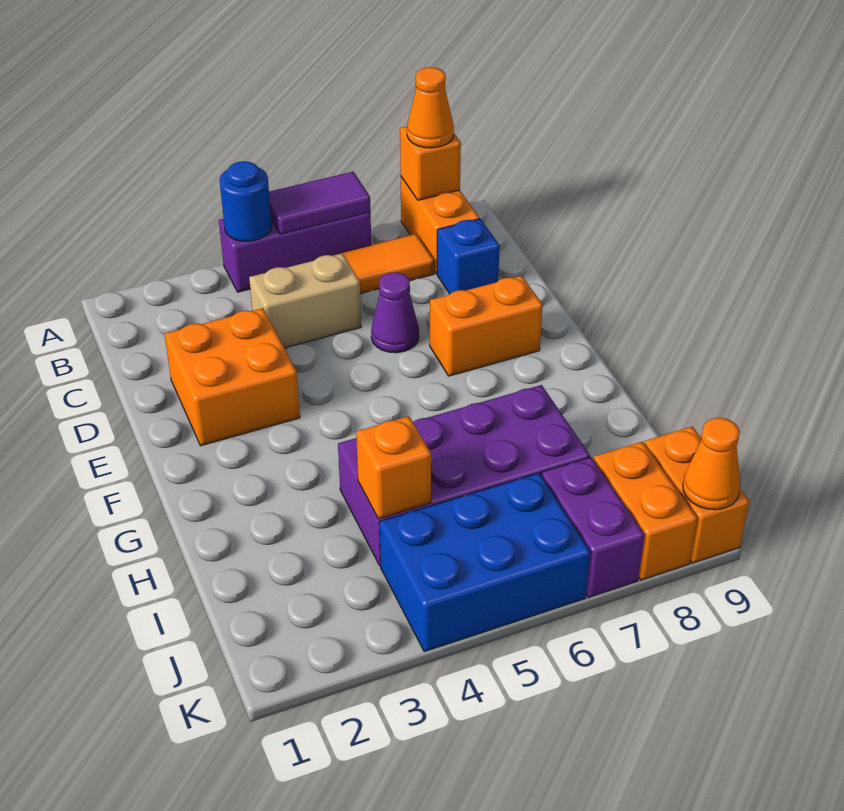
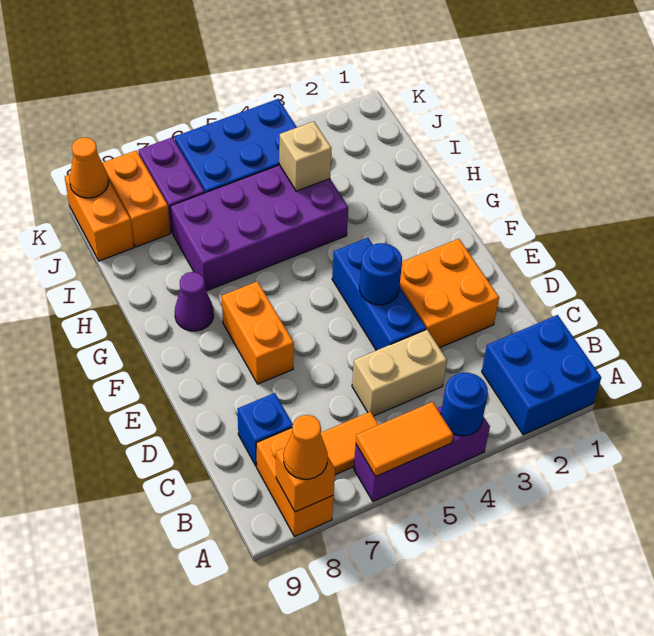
none -> blue 2x2 brick [482,315,601,435]
purple 1x2 tile [269,172,370,234] -> orange 1x2 tile [356,402,453,476]
none -> blue 1x3 brick [332,238,426,350]
purple 1x1 cone [371,272,419,353] -> purple 1x1 cone moved to [175,272,214,331]
none -> blue 1x1 round brick [360,243,402,305]
orange 1x2 brick [430,276,543,376] -> orange 1x2 brick turned to [222,281,294,384]
orange 1x1 brick [356,416,431,519] -> tan 1x1 brick [279,121,332,191]

